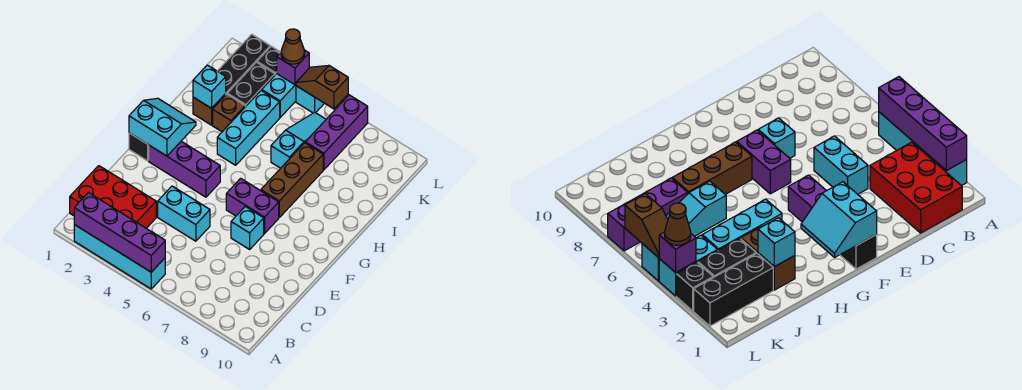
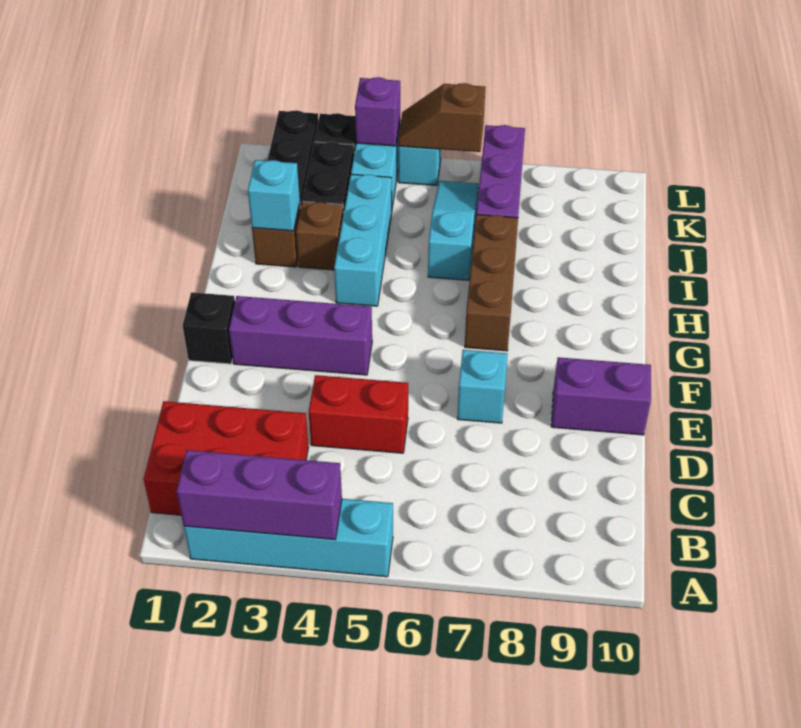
purple 1x4 brick [74,193,165,272] -> purple 1x3 brick [177,450,342,539]
cyan 1x2 brick [158,186,210,241] -> red 1x2 brick [309,375,408,453]
cyan 2x2 slope [129,98,196,156] -> none
purple 1x2 brick [226,178,279,234] -> purple 1x2 brick moved to [551,357,651,435]
brown 1x1 cone [281,29,305,64] -> none

